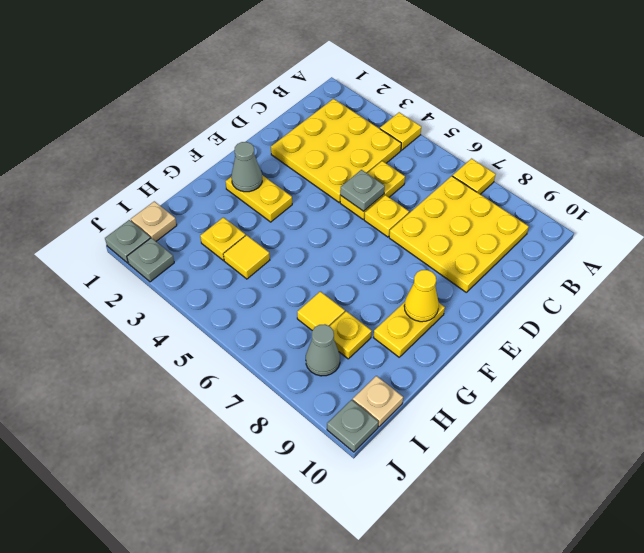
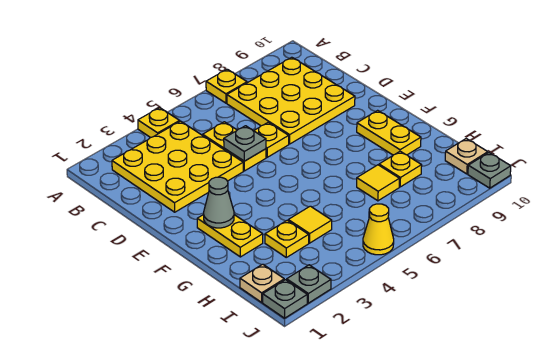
yellow 1x2 plate [226,175,292,222] -> yellow 1x2 plate turned to [197,215,263,257]
yellow 1x1 cone [404,270,439,322] -> yellow 1x1 cone moved to [363,204,394,255]
grey 1x1 cone [306,324,340,376] -> none

